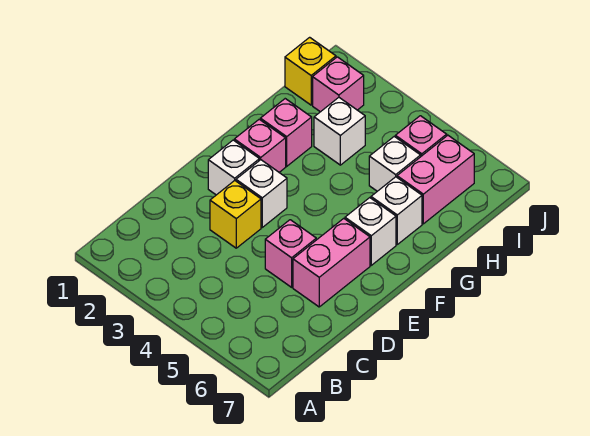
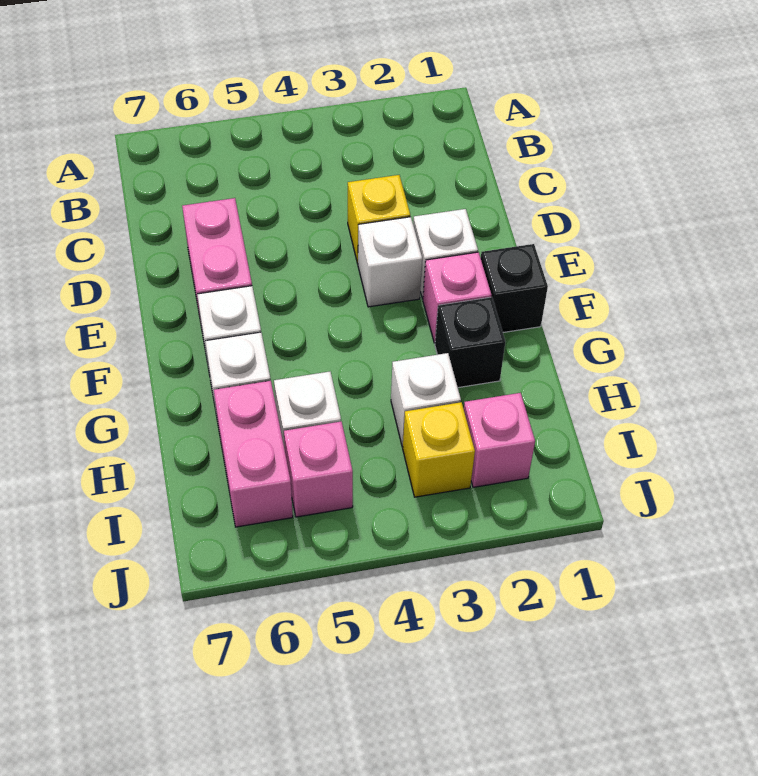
pink 1x1 brick [265,220,316,287] -> none
none -> black 1x1 brick [481,244,548,332]
pink 1x1 brick [260,99,312,166] -> black 1x1 brick [435,297,505,388]
yellow 1x1 brick [285,37,336,105] -> yellow 1x1 brick moved to [403,402,475,497]

